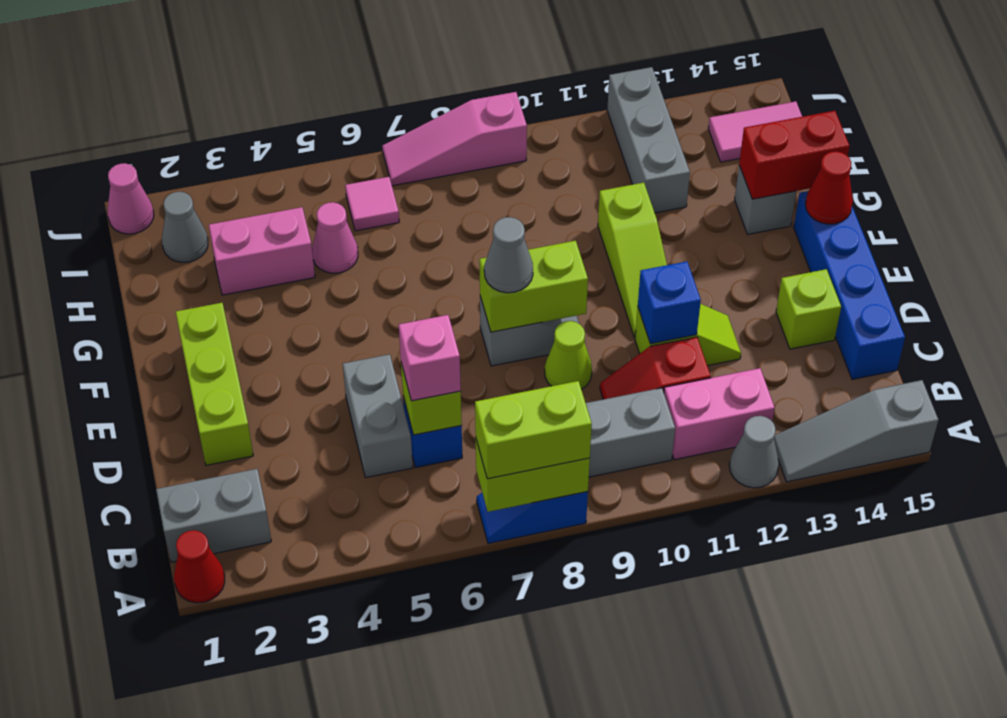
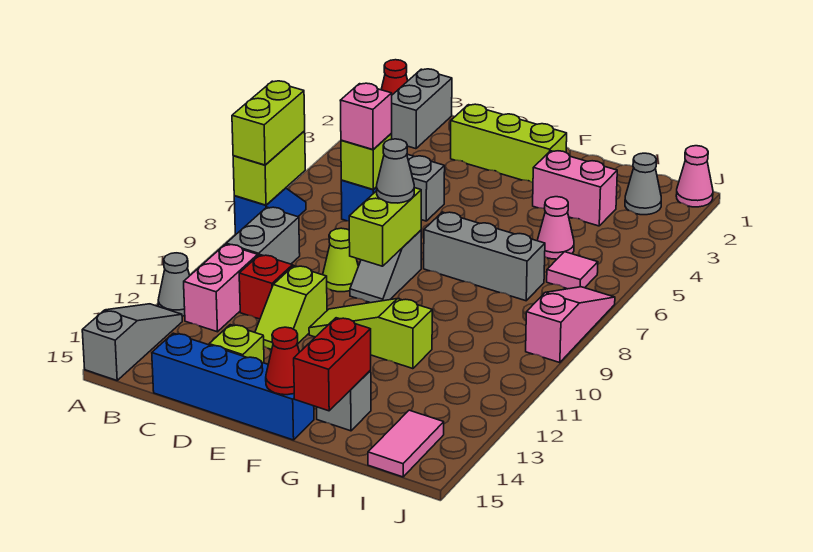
blue 1x1 brick [638,262,701,344] -> none
pink 1x2 brick [209,207,315,295] -> pink 1x2 brick turned to [533,151,617,226]
grey 1x3 brick [607,67,690,213] -> grey 1x3 brick moved to [424,212,545,301]

